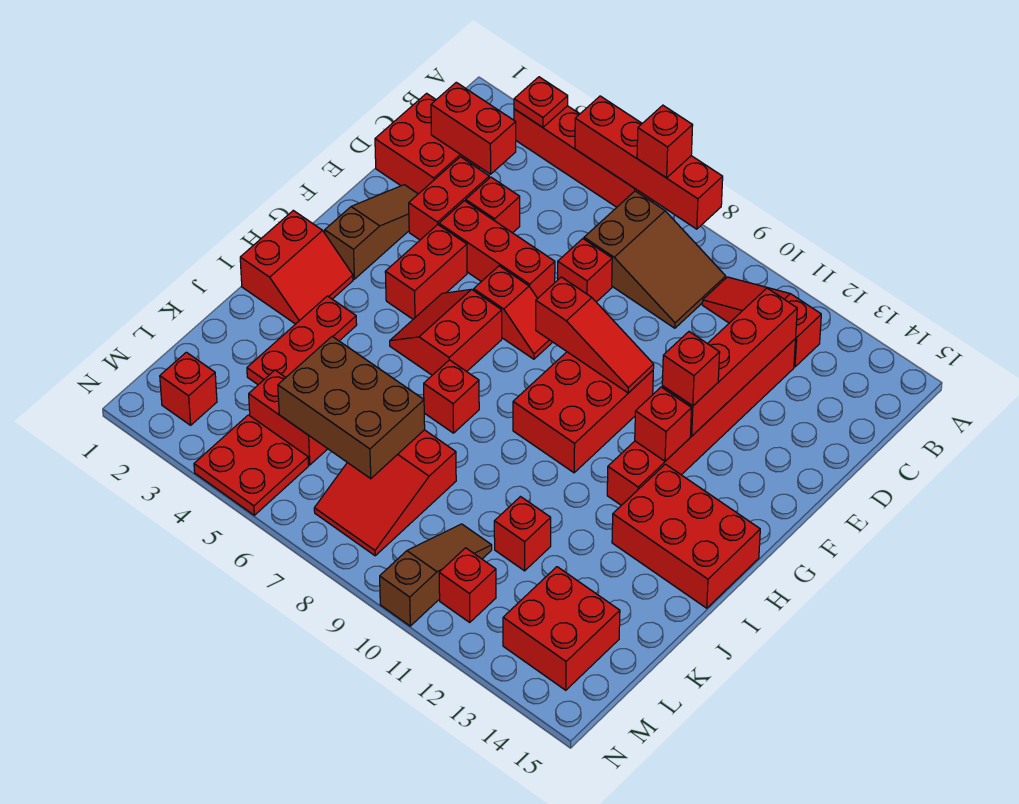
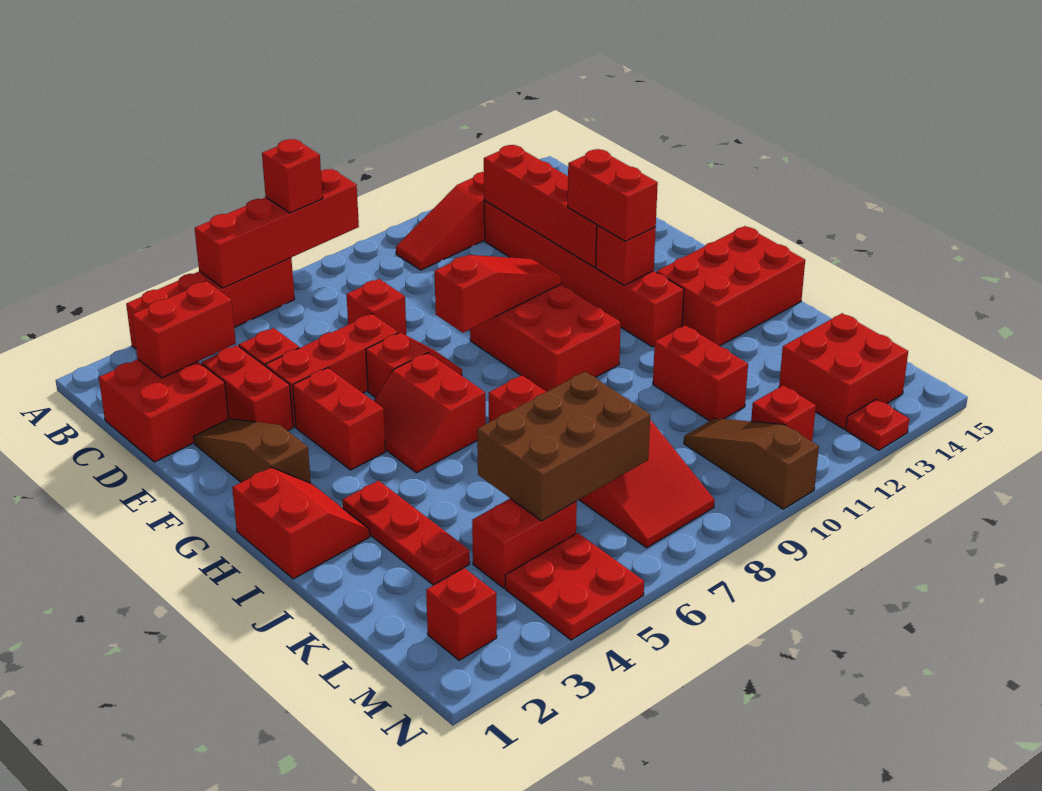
red 1x1 plate [514,77,568,127] -> red 1x1 plate moved to [846,399,909,450]
brown 2x3 slope [584,191,726,328] -> none
red 1x1 brick [662,332,720,406] -> red 1x2 brick [568,149,658,241]
red 1x1 brick [494,497,551,571] -> red 1x2 brick [653,325,748,421]

